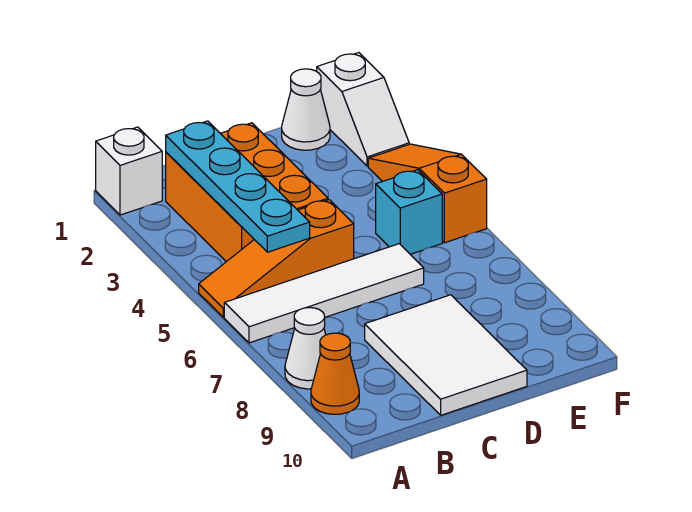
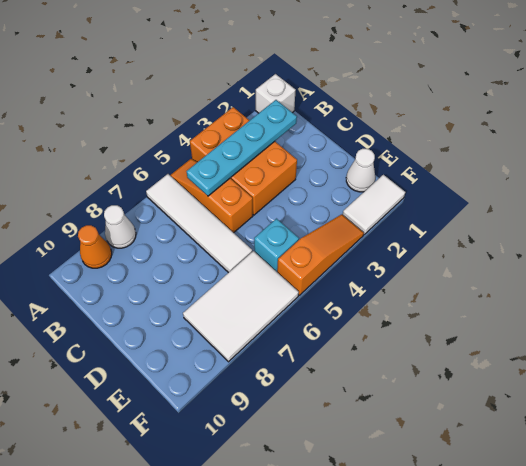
orange 2x3 brick [166,123,328,262] -> orange 2x3 brick turned to [190,107,297,215]
white 2x3 tile [365,295,527,415] -> white 2x3 tile moved to [183,251,299,362]
white 1x2 slope [317,53,409,166] -> white 1x2 tile [343,175,405,235]

